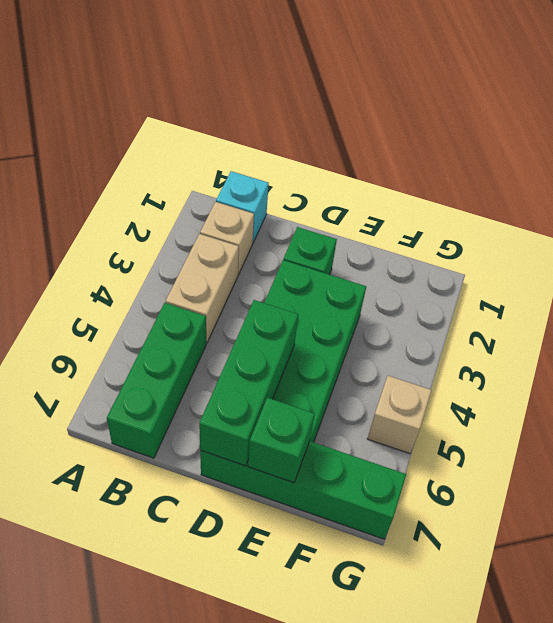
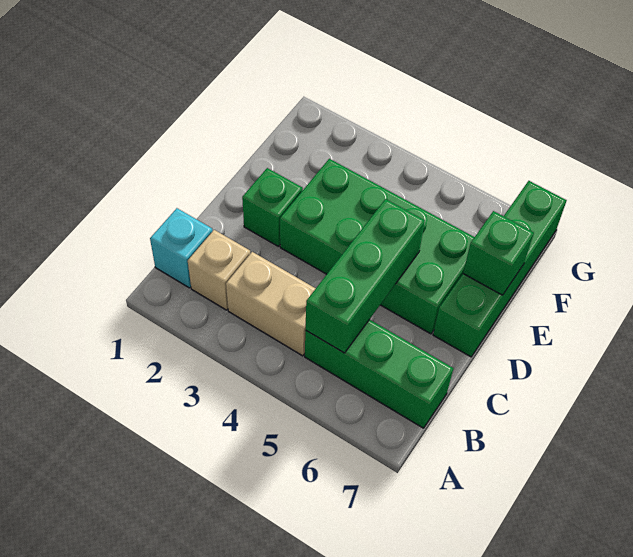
green 1x3 brick [199,300,298,466] -> green 1x3 brick turned to [305,199,425,353]
tan 1x1 brick [368,376,432,454] -> none

